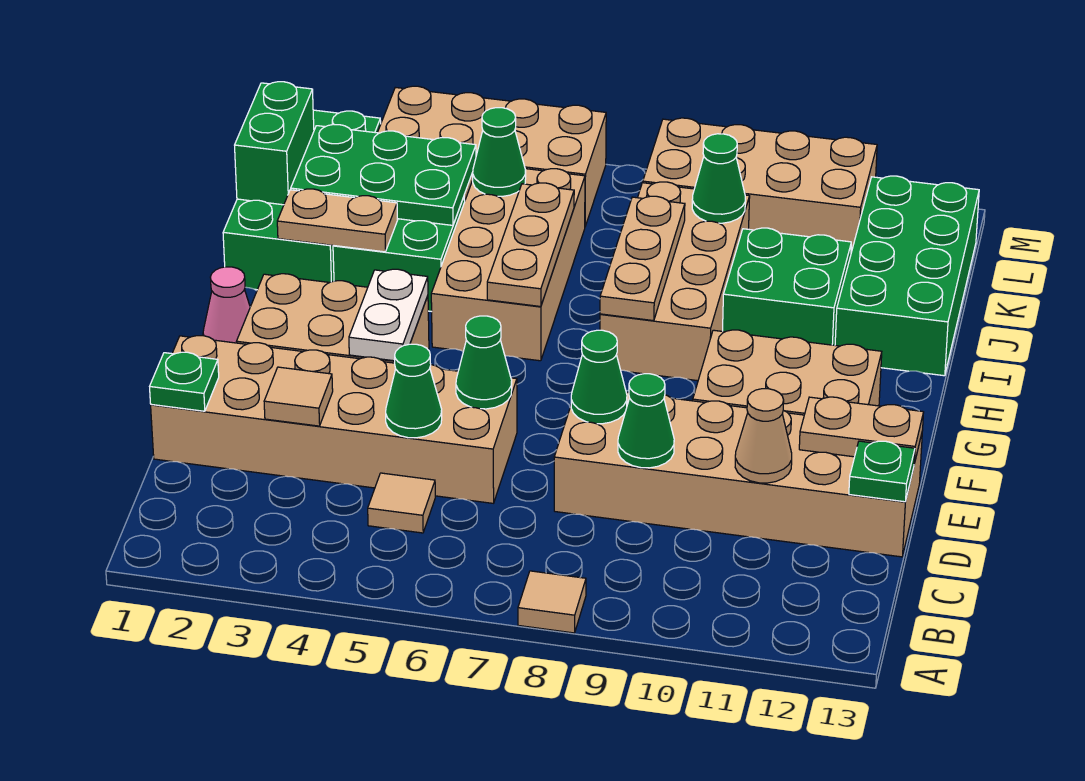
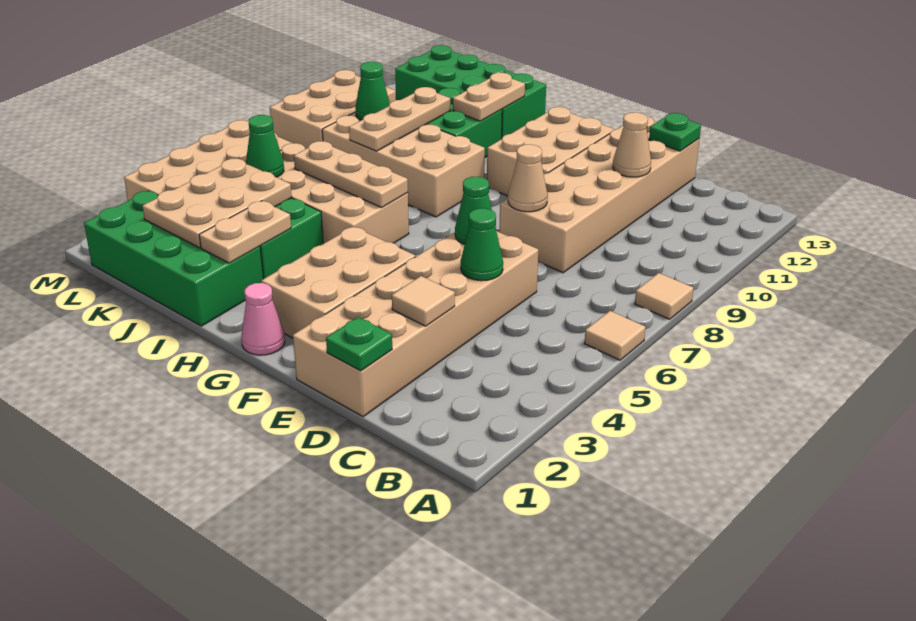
tan 1x1 tile [368,473,435,533] -> tan 1x1 tile moved to [584,311,645,360]
green 1x1 cone [618,374,674,468] -> none
green 1x1 cone [571,330,627,424] -> tan 1x1 cone [508,144,548,212]
tan 1x2 plate [799,397,924,463] -> tan 1x2 plate moved to [453,73,525,121]
white 1x2 plate [349,269,428,361] -> none
tan 1x3 plate [600,196,685,321] -> tan 1x3 plate turned to [349,87,450,151]
green 1x2 brick [235,82,314,205] -> none
green 2x3 plate [291,124,476,225] -> tan 2x3 plate [142,159,292,248]
tan 2x4 brick [643,118,877,252] -> tan 2x3 brick [270,70,396,149]

